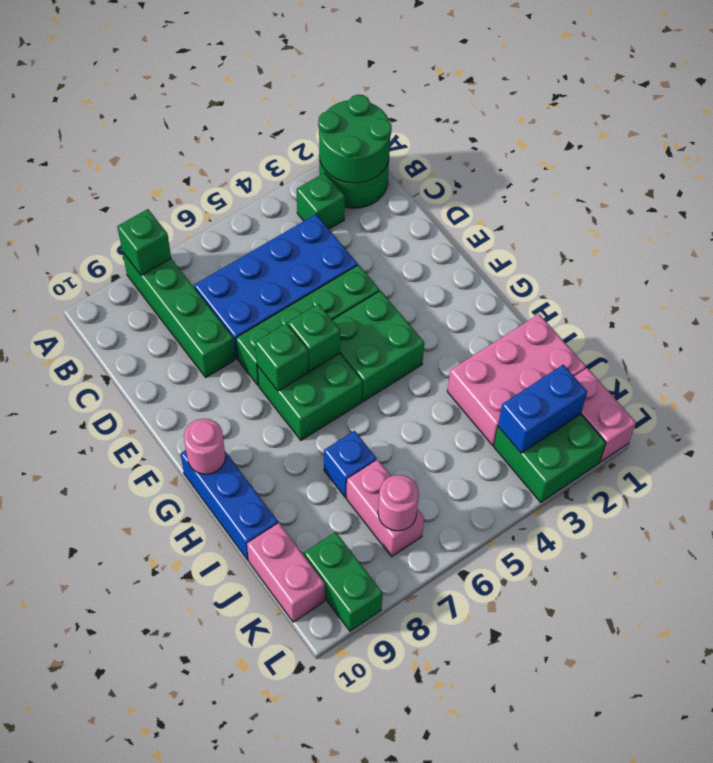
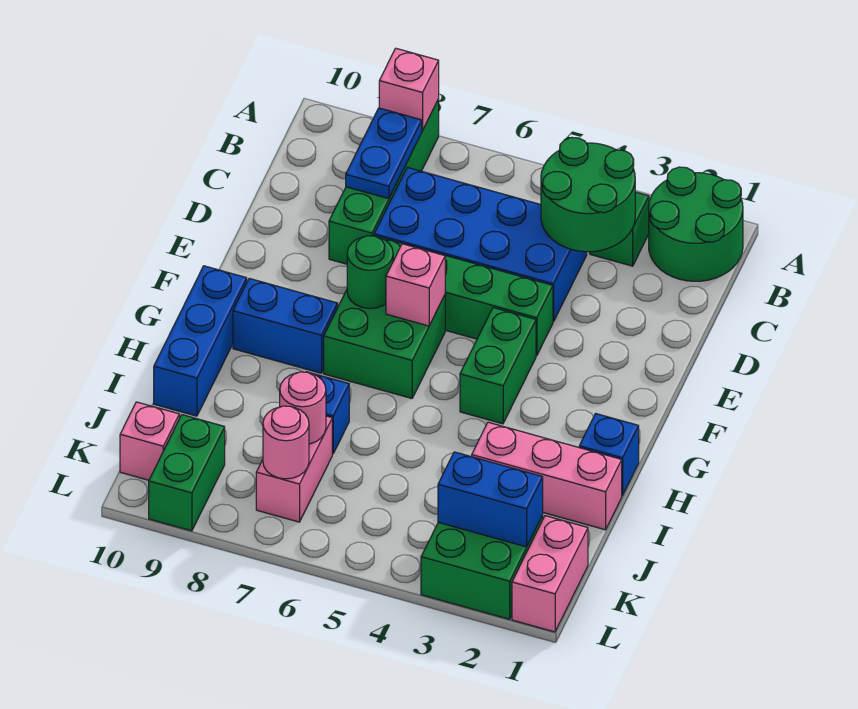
green 2x2 round brick [318,95,392,183] -> green 2x2 round brick moved to [541,137,635,252]
green 1x1 brick [117,209,171,275] -> pink 1x1 brick [379,48,439,131]
none -> blue 1x2 plate [346,108,422,199]
green 2x2 brick [332,291,424,402] -> green 1x2 brick [460,308,536,424]
green 1x1 brick [288,304,340,371] -> pink 1x1 brick [386,244,445,326]
green 1x1 brick [255,323,308,391] -> green 1x1 round brick [347,236,393,309]
none -> blue 1x2 brick [233,278,338,373]
pink 1x1 round brick [184,419,226,474] -> pink 1x1 round brick moved to [280,372,326,444]
none -> blue 1x1 brick [579,414,639,496]
pink 2x3 brick [447,314,586,445] -> pink 1x3 brick [472,422,622,530]
pink 1x2 brick [247,523,325,622] -> pink 1x1 brick [120,402,179,480]

